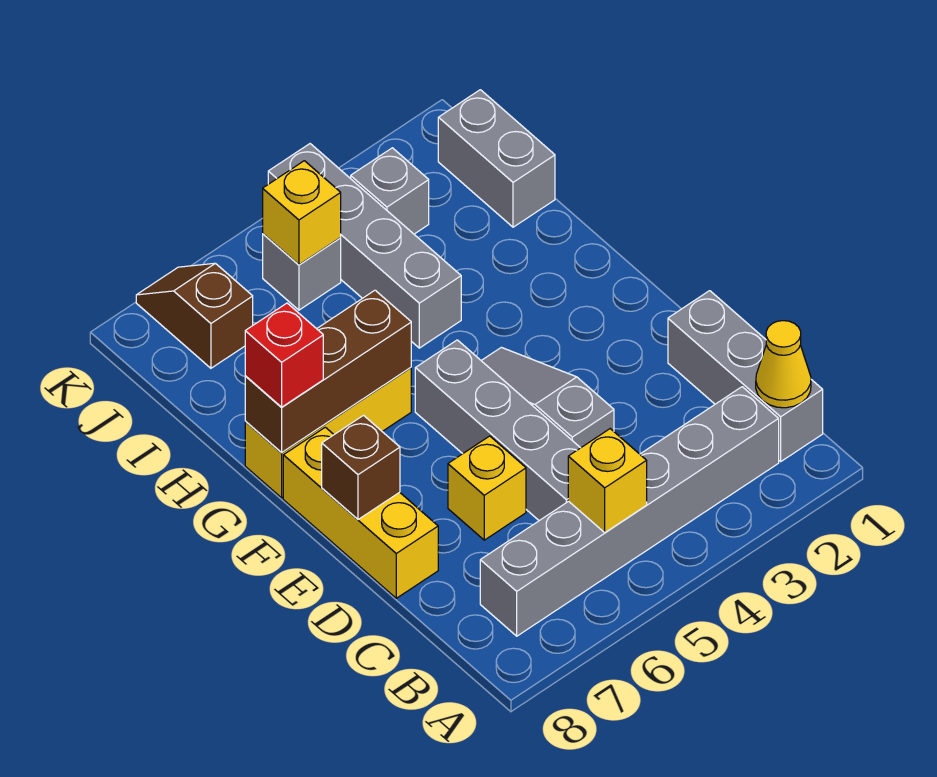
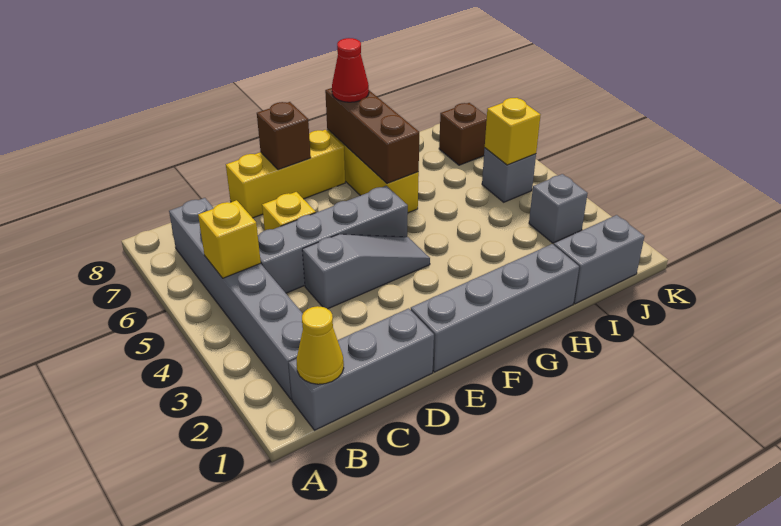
red 1x1 brick [245,303,323,407] -> red 1x1 cone [332,38,369,102]
grey 1x4 brick [268,144,461,348] -> grey 1x4 brick moved to [410,244,579,372]

